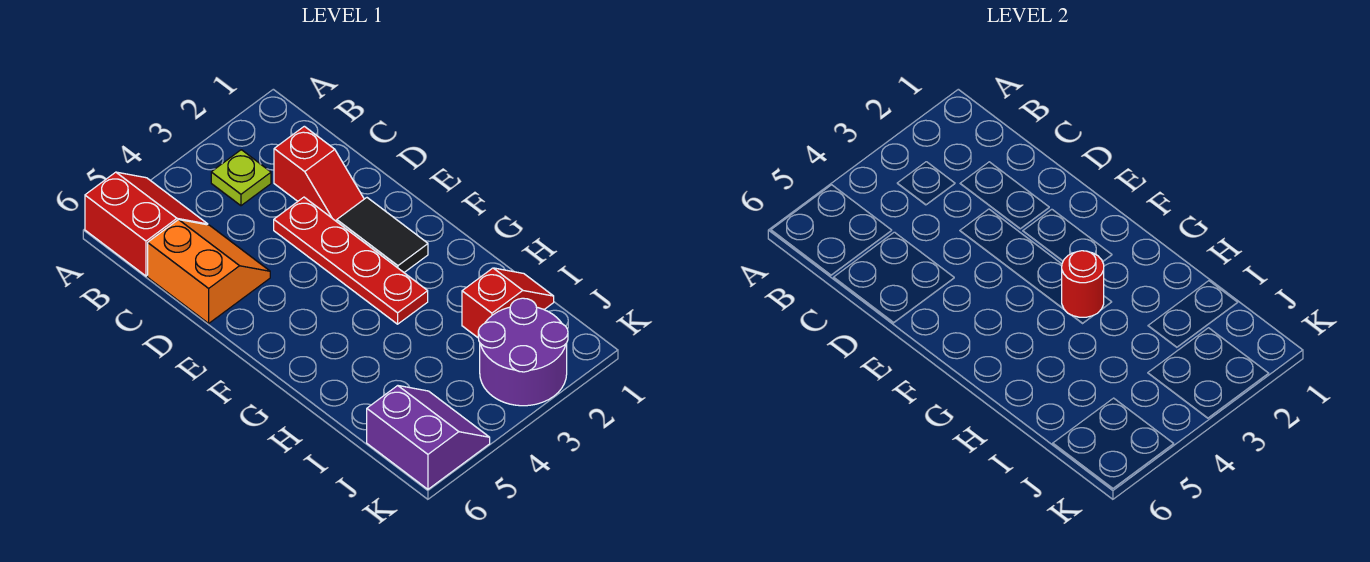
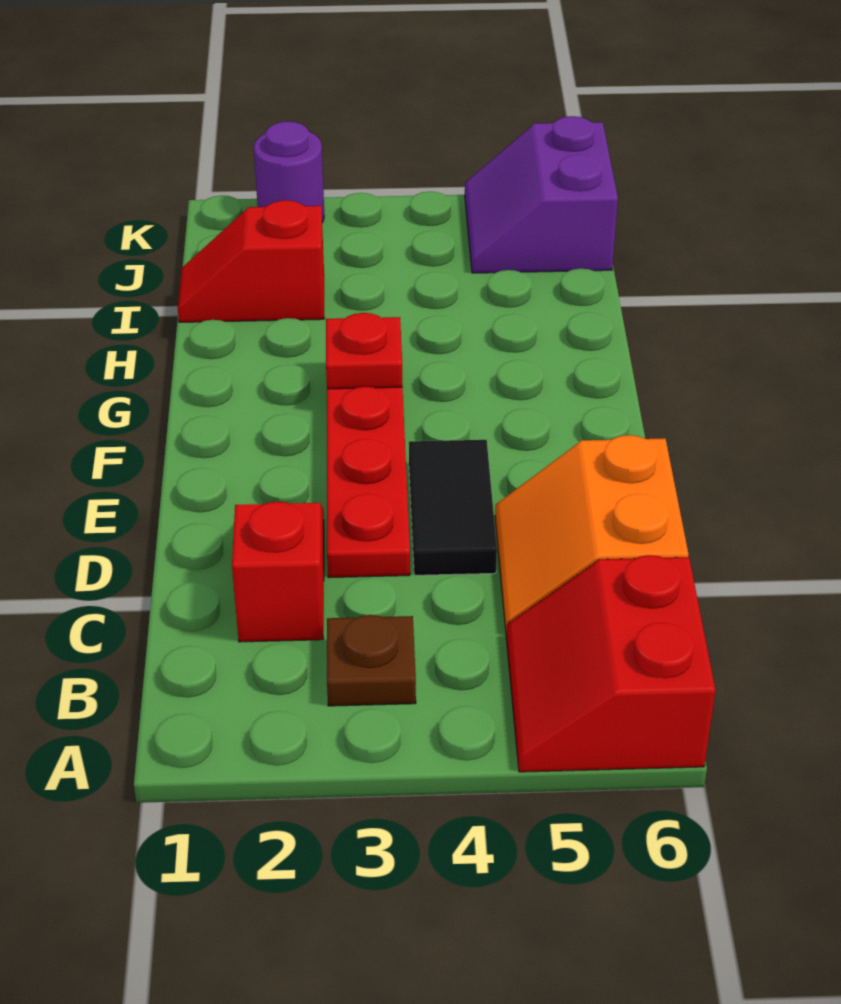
lime 1x1 plate [211,150,271,206] -> brown 1x1 plate [327,615,416,706]
black 1x2 tile [337,198,428,272] -> black 1x2 tile moved to [409,440,497,575]
red 1x1 round brick [1062,251,1104,317] -> red 1x1 plate [326,313,403,389]
purple 2x2 round brick [478,298,568,406] -> purple 1x1 round brick [254,121,324,223]

